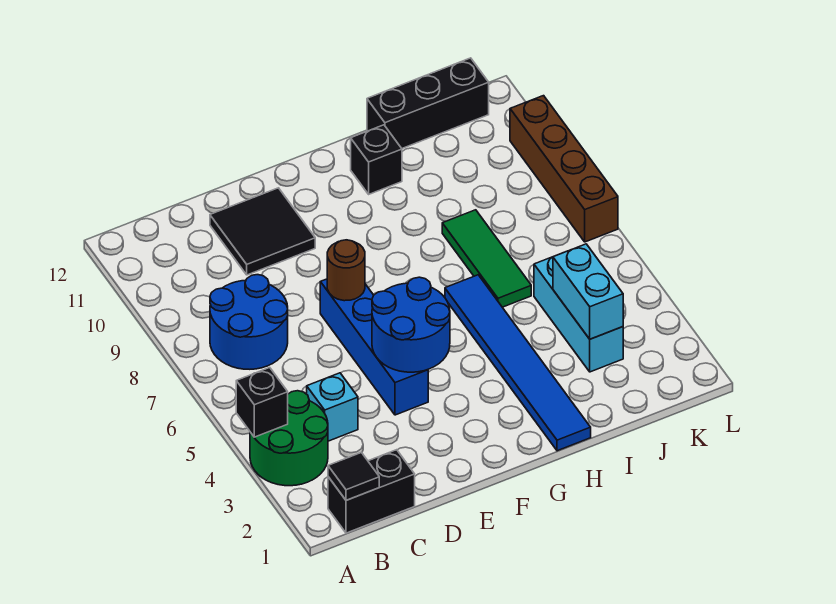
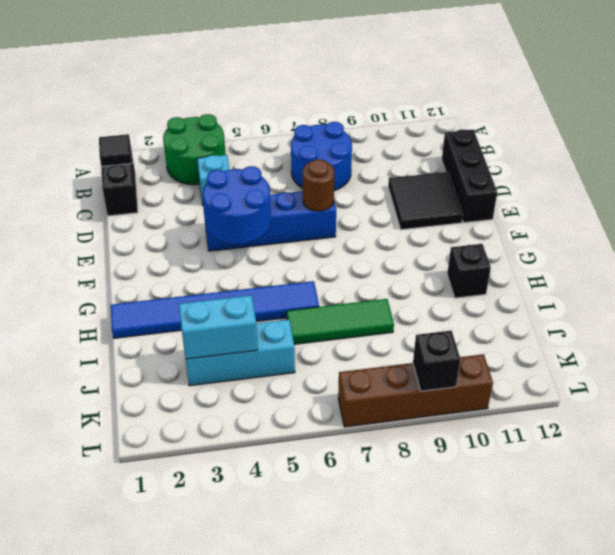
black 1x1 brick [236,368,288,437] -> black 1x1 brick moved to [413,331,460,391]
black 1x3 brick [367,58,489,148] -> black 1x3 brick moved to [442,129,497,223]

